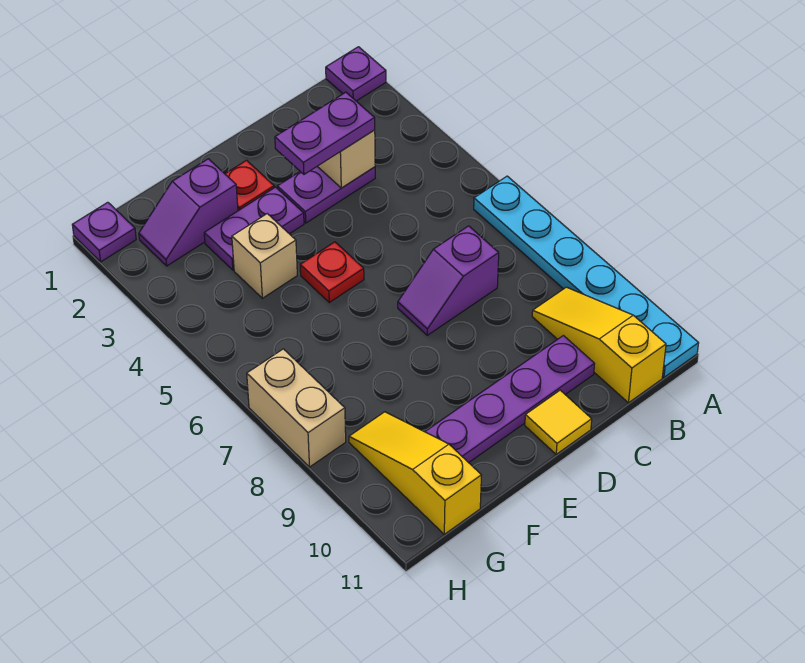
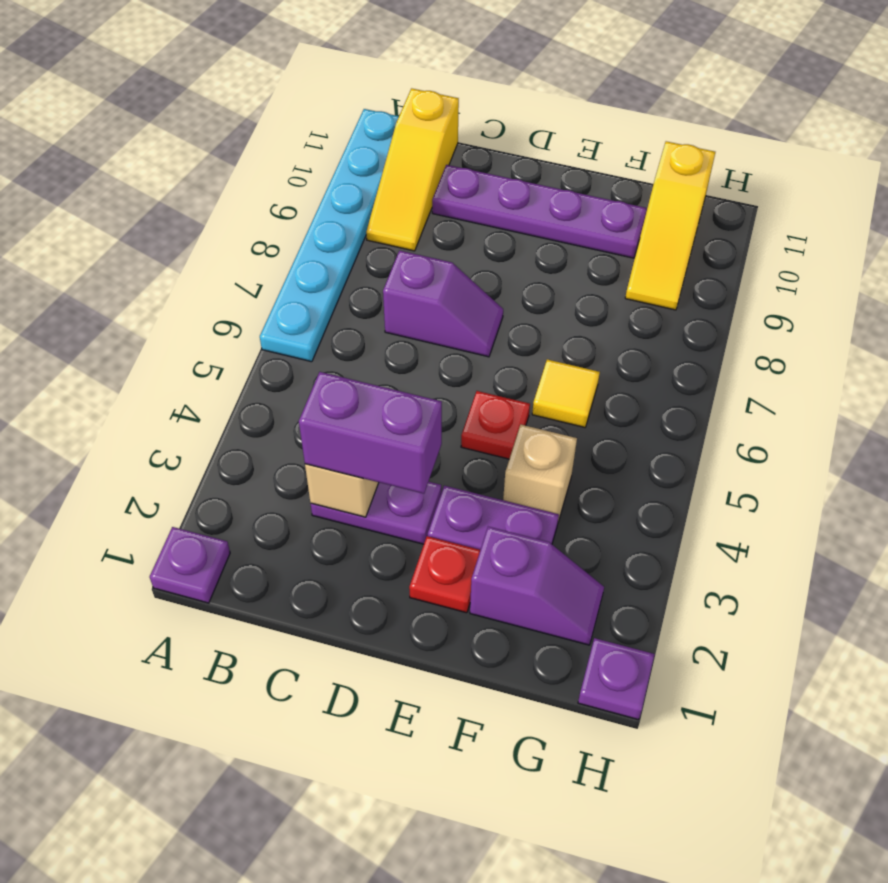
purple 1x2 plate [275,92,375,174] -> purple 1x2 brick [299,372,442,494]
yellow 1x1 tile [525,390,592,454] -> yellow 1x1 tile moved to [532,359,600,427]
tan 1x2 brick [247,349,346,467] -> none

